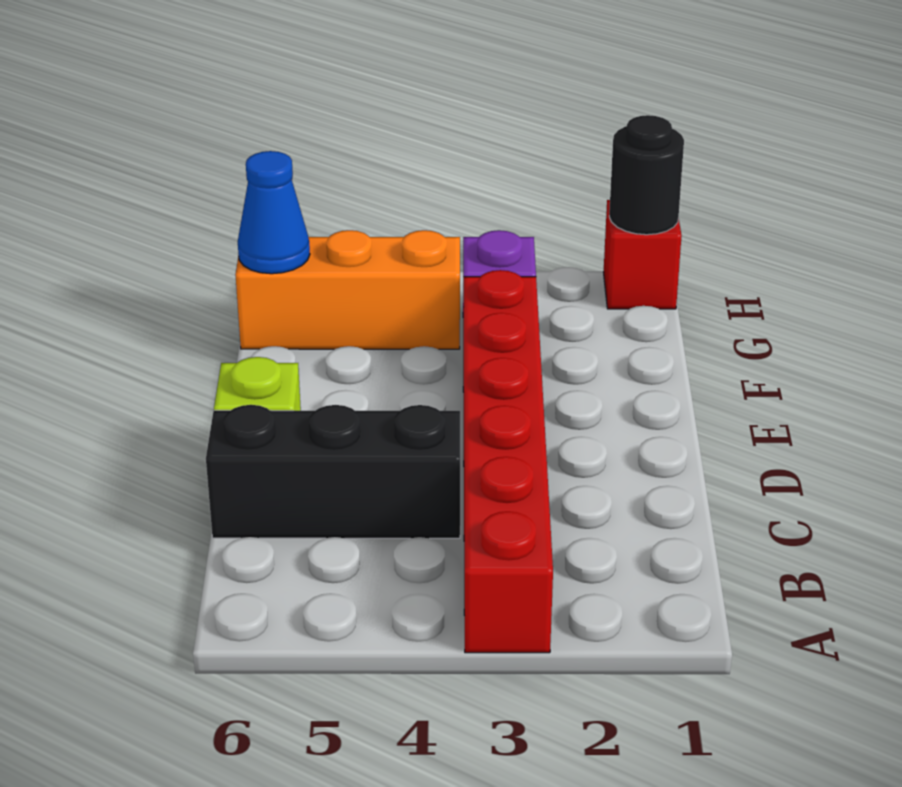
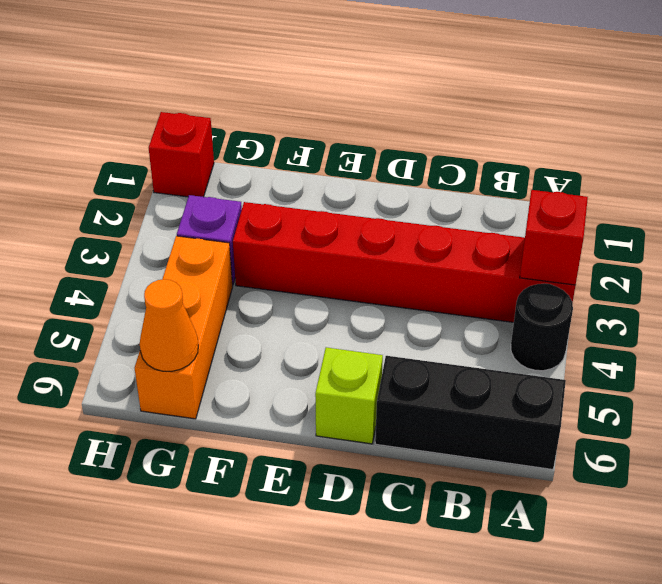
none -> red 1x1 brick [520,190,588,285]
black 1x3 brick [206,405,460,538] -> black 1x3 brick turned to [375,356,566,469]
blue 1x1 cone [238,151,310,274] -> orange 1x1 cone [140,279,198,371]
black 1x1 round brick [609,115,684,235] -> black 1x1 round brick moved to [511,283,573,371]

